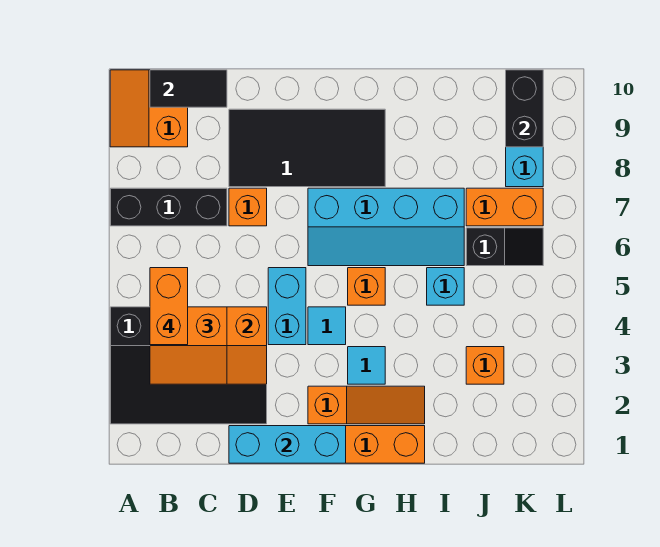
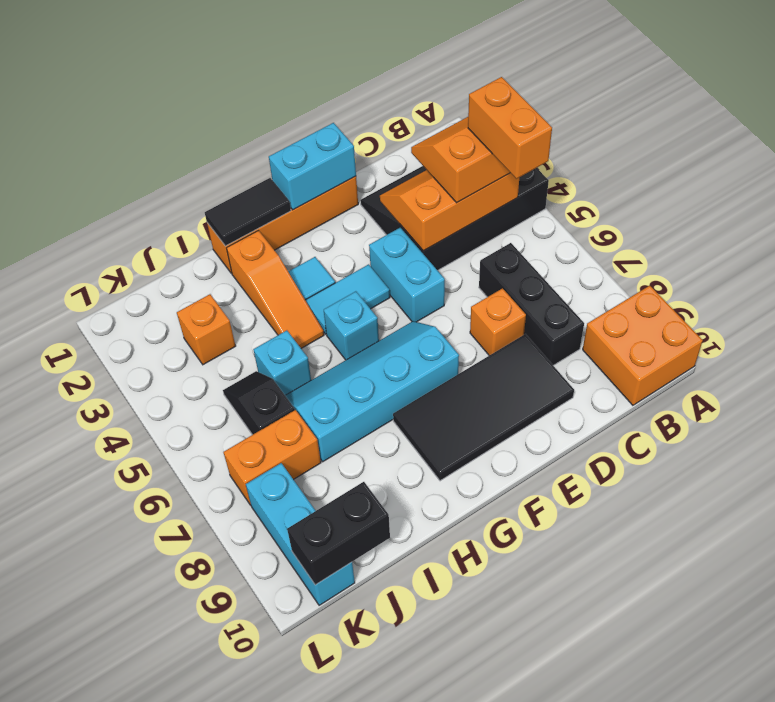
black 1x3 brick [110,188,227,226] -> black 1x3 brick turned to [479,243,584,365]
orange 2x2 slope [110,70,188,147] -> orange 2x2 brick [583,286,703,405]
black 1x2 tile [150,70,227,107] -> black 1x2 tile moved to [205,178,291,246]
cyan 1x3 brick [229,426,346,463] -> cyan 1x2 brick [269,123,356,210]
orange 1x3 slope [308,386,425,424] -> orange 1x3 slope turned to [227,231,324,348]
cyan 1x1 tile [308,307,346,345] -> cyan 1x2 tile [305,264,390,334]
orange 1x1 brick [348,268,385,305] -> cyan 1x1 brick [324,291,379,360]
black 1x2 slope [466,228,543,266] -> black 1x2 slope turned to [223,371,295,435]
black 1x2 brick [506,70,543,147] -> black 1x2 brick turned to [287,482,390,585]

